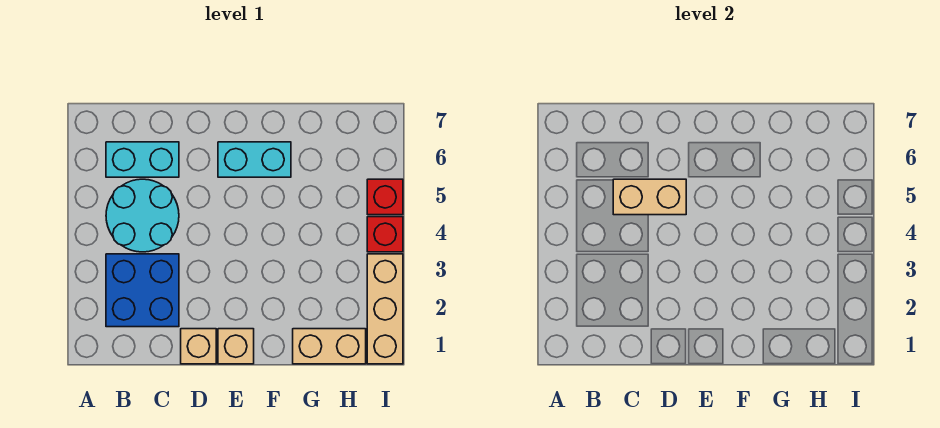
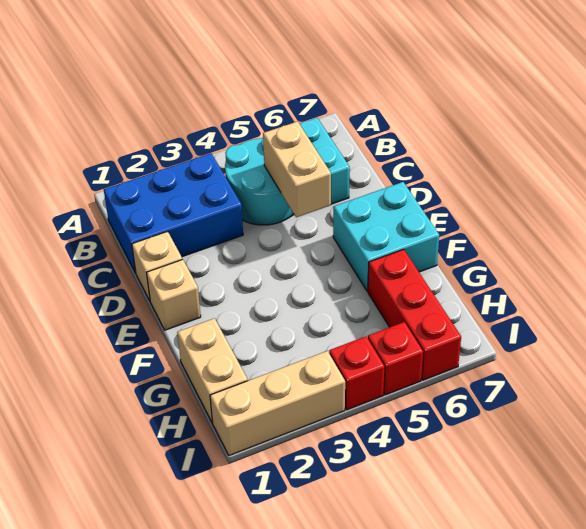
blue 2x2 brick [106,254,179,327] -> blue 2x3 brick [104,153,243,273]
cyan 1x2 brick [218,142,291,177] -> cyan 2x2 brick [333,182,439,291]
none -> red 1x3 brick [368,249,461,380]

